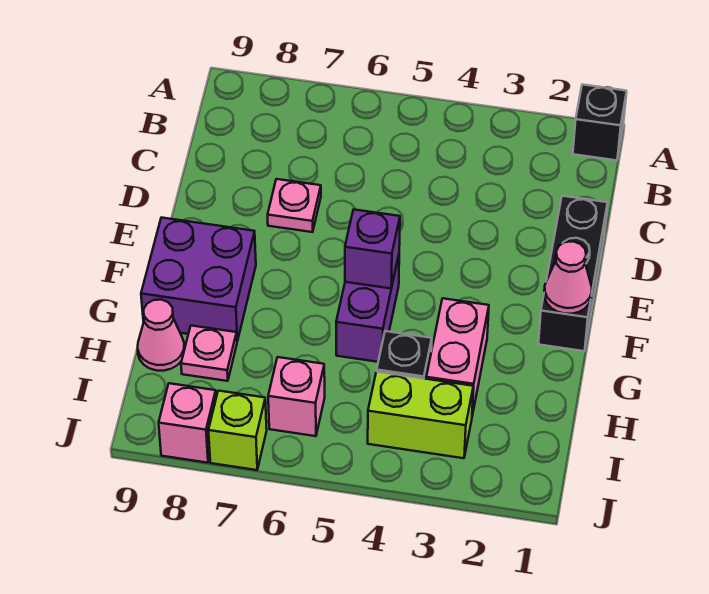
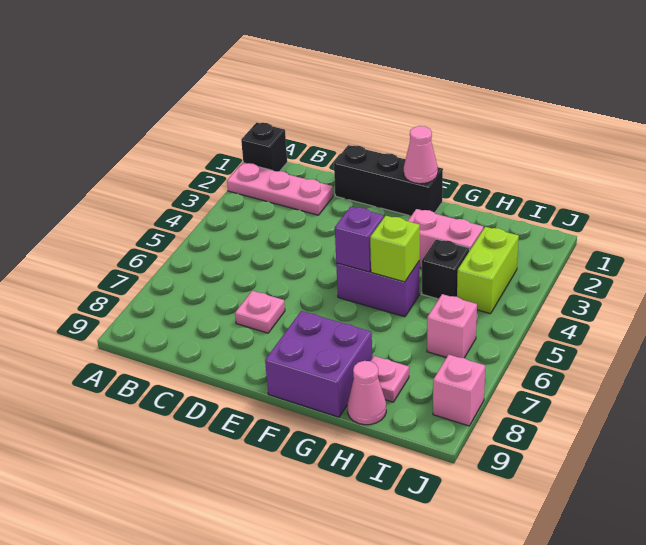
none -> pink 1x3 plate [227,163,333,215]
lime 1x1 brick [208,391,267,470] -> lime 1x1 brick moved to [370,216,420,282]

